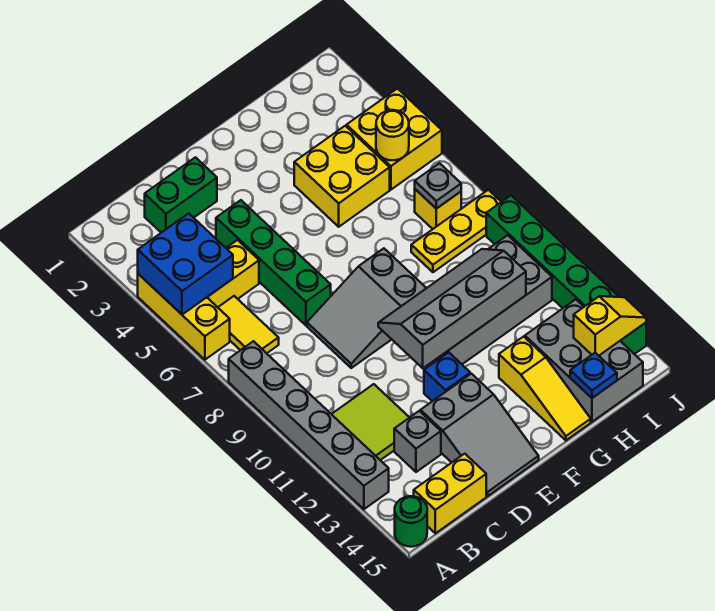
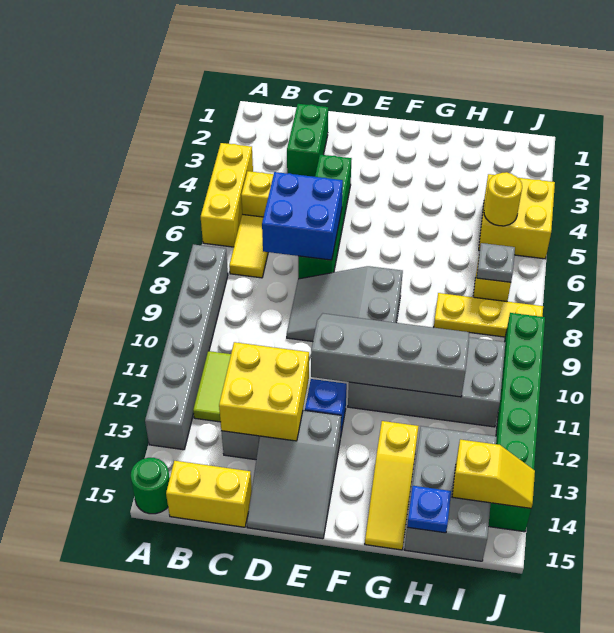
blue 2x2 brick [138,213,233,315] -> blue 2x2 brick moved to [262,172,343,260]
green 1x2 brick [145,157,217,233] -> green 1x2 brick turned to [287,104,328,177]
yellow 2x2 brick [294,126,390,227] -> yellow 2x2 brick moved to [219,342,309,441]

